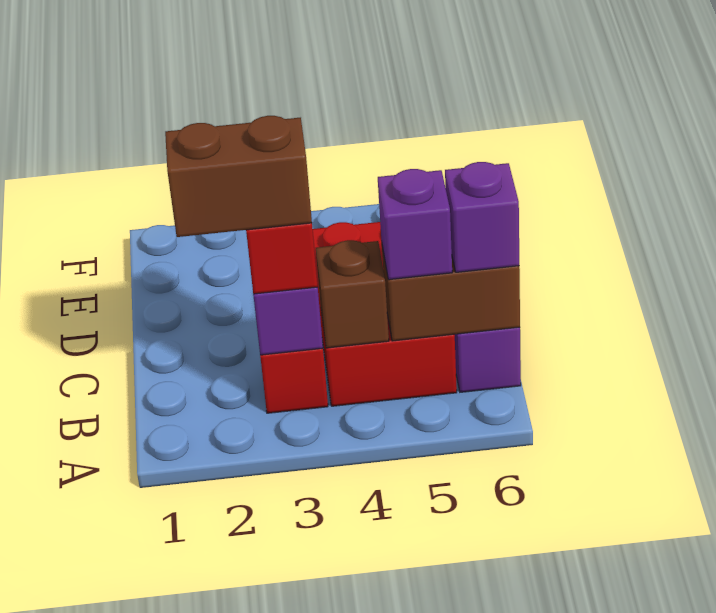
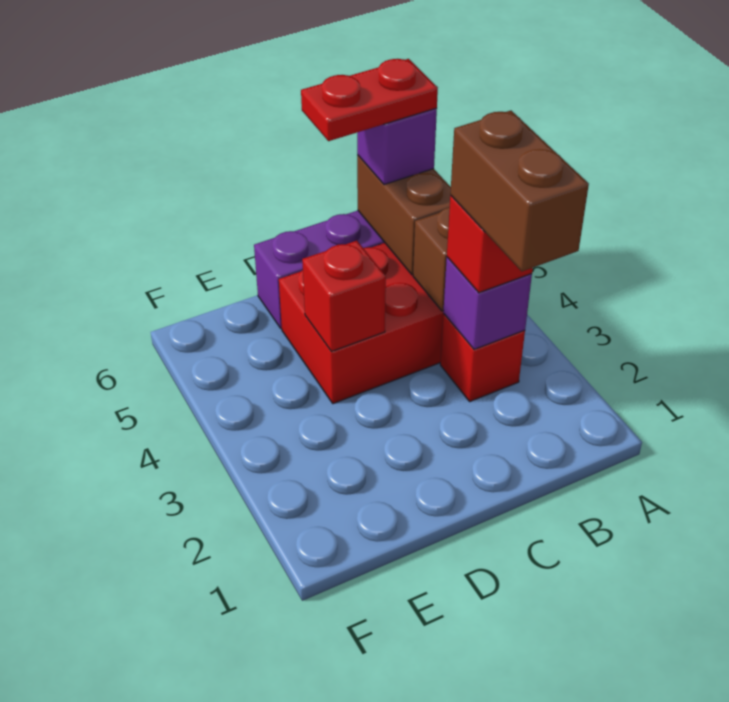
purple 1x1 brick [378,169,452,280] -> none
none -> red 1x2 plate [301,59,438,141]
none -> red 1x1 brick [302,241,386,352]

